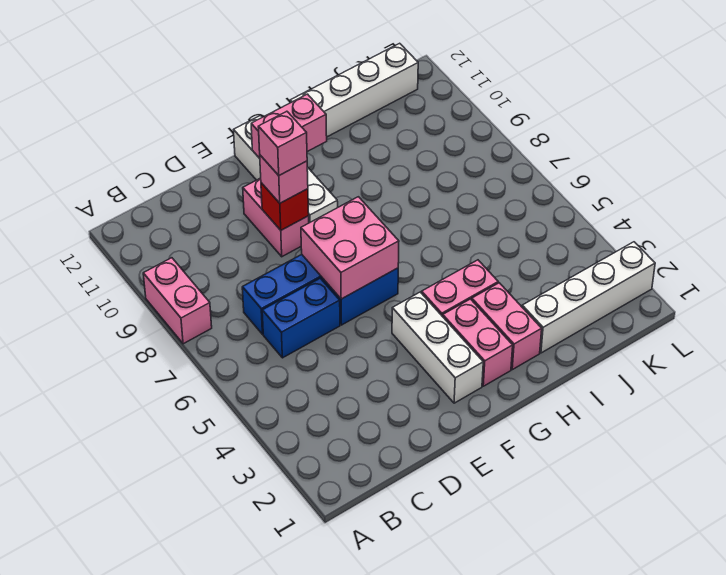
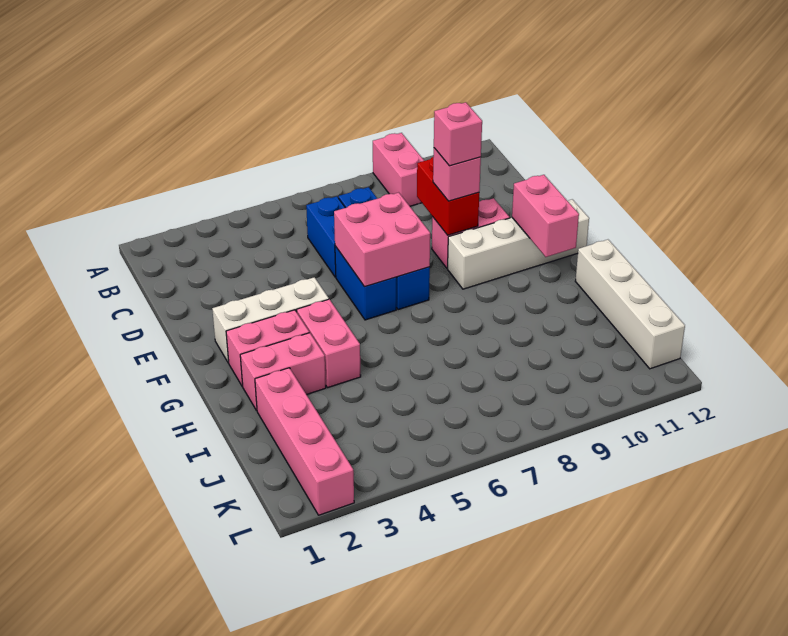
pink 1x2 brick [143,258,212,344] -> pink 1x2 brick turned to [373,133,424,206]
red 1x1 brick [261,183,309,230] -> red 1x2 brick [417,157,479,235]
white 1x4 brick [522,242,655,353] -> pink 1x4 brick [255,368,354,515]

